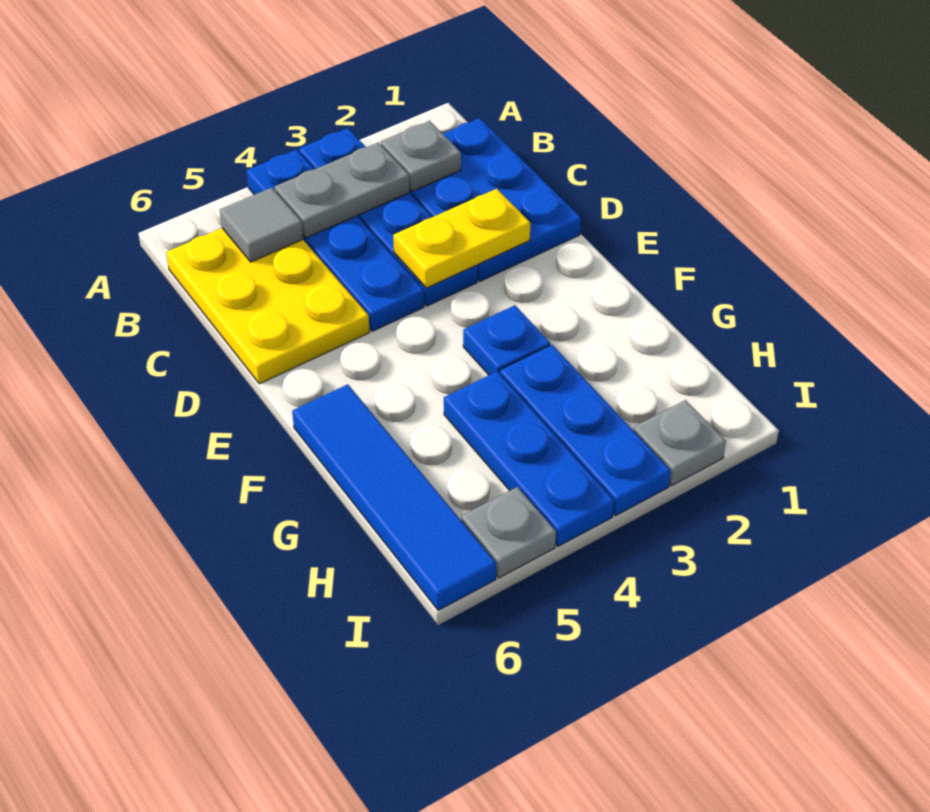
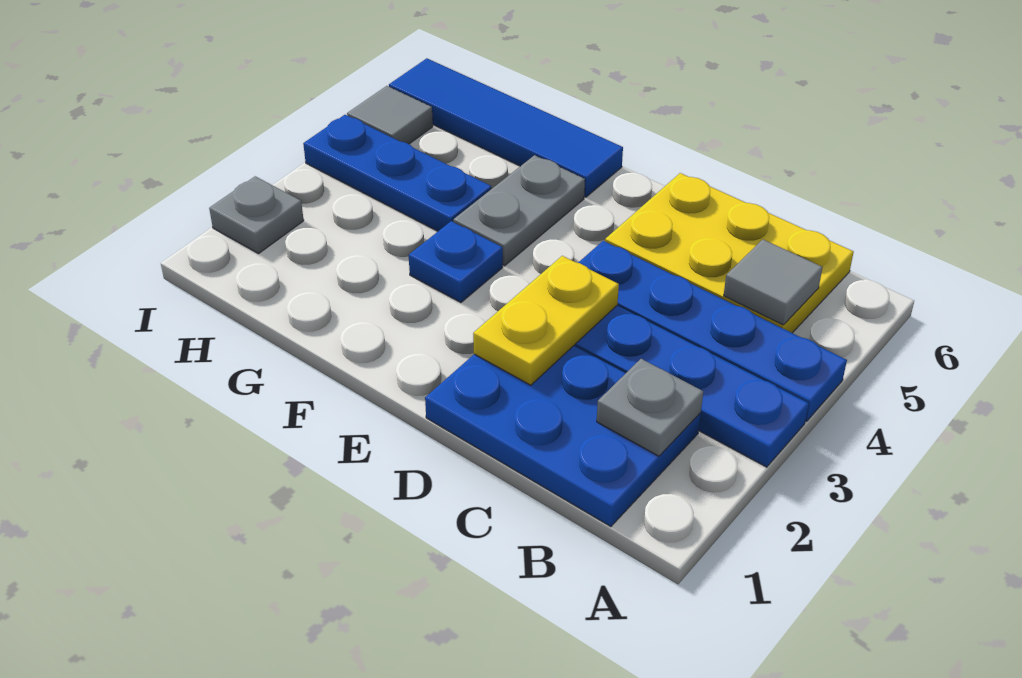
grey 1x2 plate [275,143,410,238] -> grey 1x2 plate moved to [453,155,585,266]
blue 1x3 plate [500,345,671,516] -> none
grey 1x1 plate [461,487,556,578] -> grey 1x1 tile [347,86,433,144]

